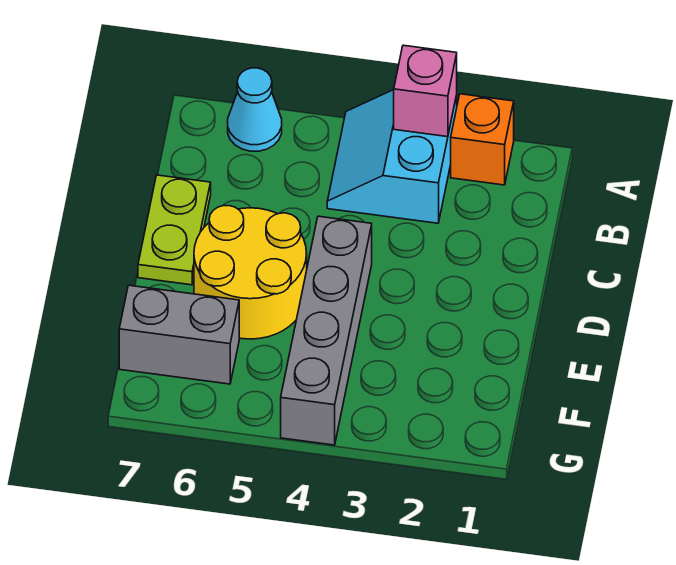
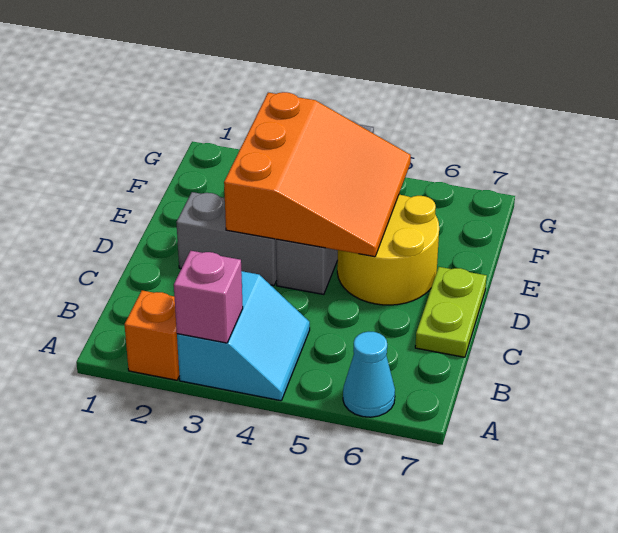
none -> orange 3x3 slope [224,92,411,257]
grey 1x2 brick [119,285,239,384] -> grey 1x2 brick moved to [176,192,277,285]

